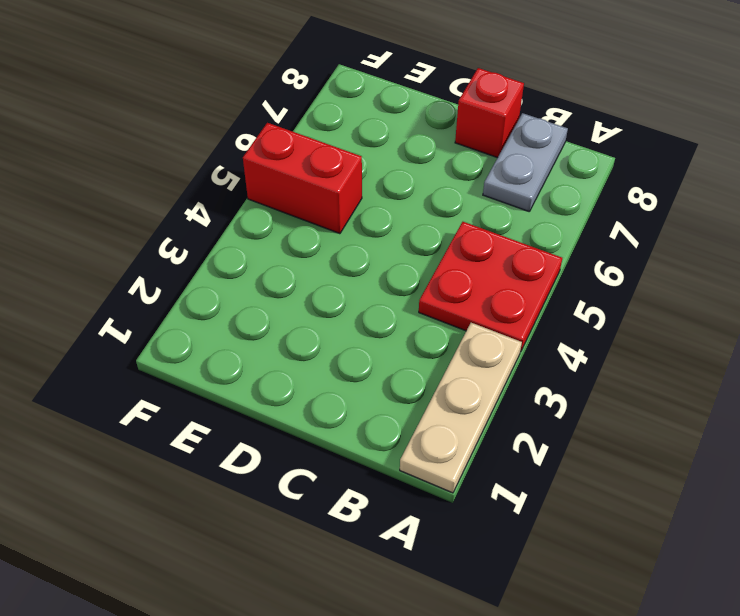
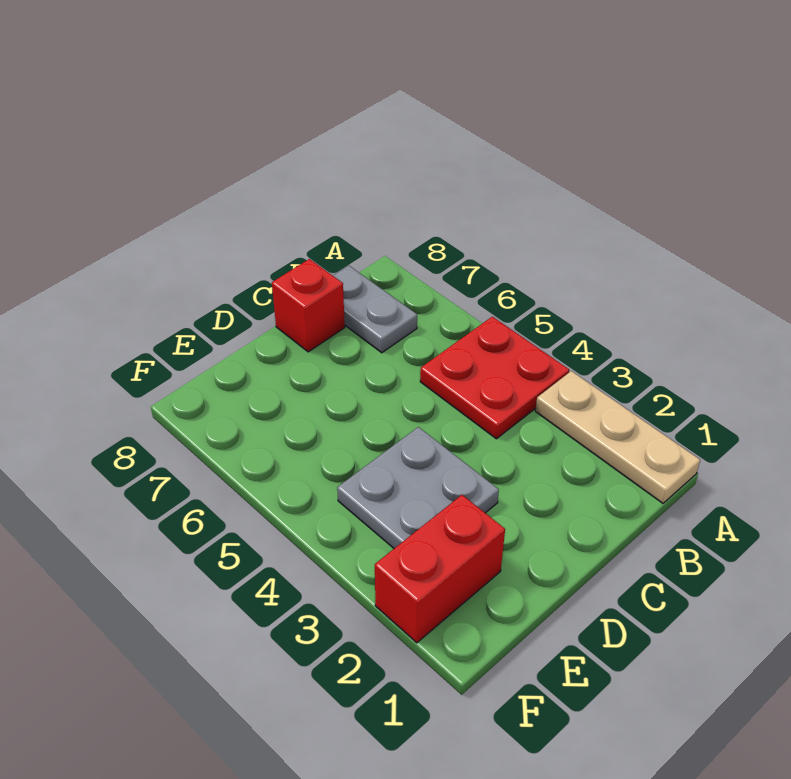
none -> grey 2x2 plate [337,427,499,548]
red 1x2 brick [243,123,362,234] -> red 1x2 brick moved to [375,495,505,643]

